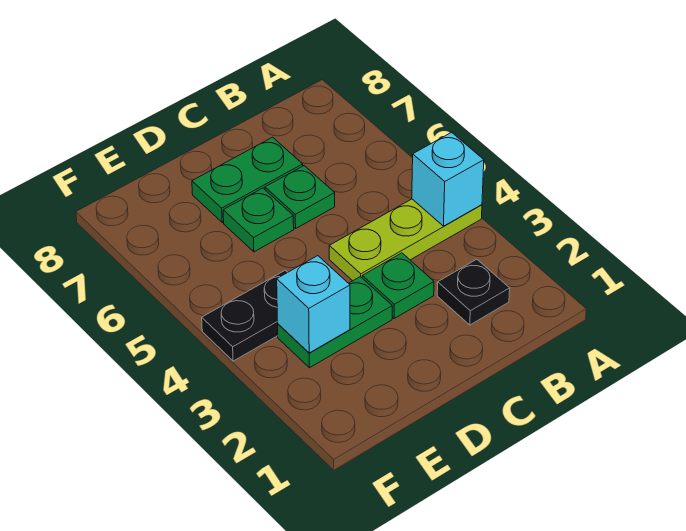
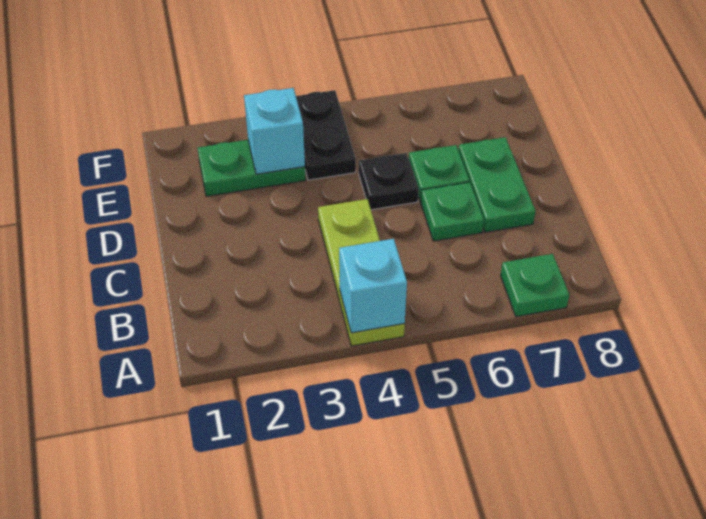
black 1x1 plate [437,259,510,325] -> black 1x1 plate moved to [359,153,419,210]
green 1x1 plate [362,253,434,318] -> green 1x1 plate moved to [501,254,569,317]
green 1x2 plate [278,277,392,368] -> green 1x2 plate turned to [198,140,306,196]

